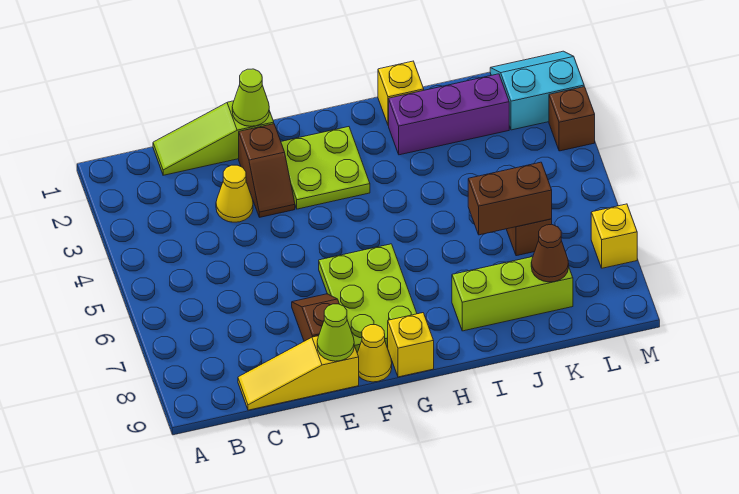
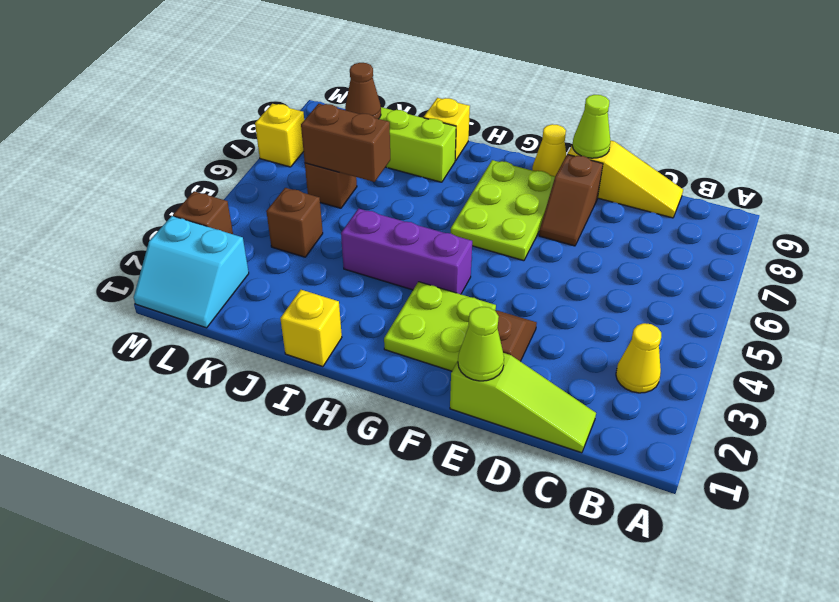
yellow 1x1 cone [216,165,253,222] -> yellow 1x1 cone moved to [616,323,661,393]
yellow 1x1 brick [388,313,434,377] -> yellow 1x1 brick moved to [424,98,470,161]
purple 1x3 brick [389,74,509,155] -> purple 1x3 brick moved to [341,209,472,294]
none -> brown 1x1 brick [266,188,323,257]

